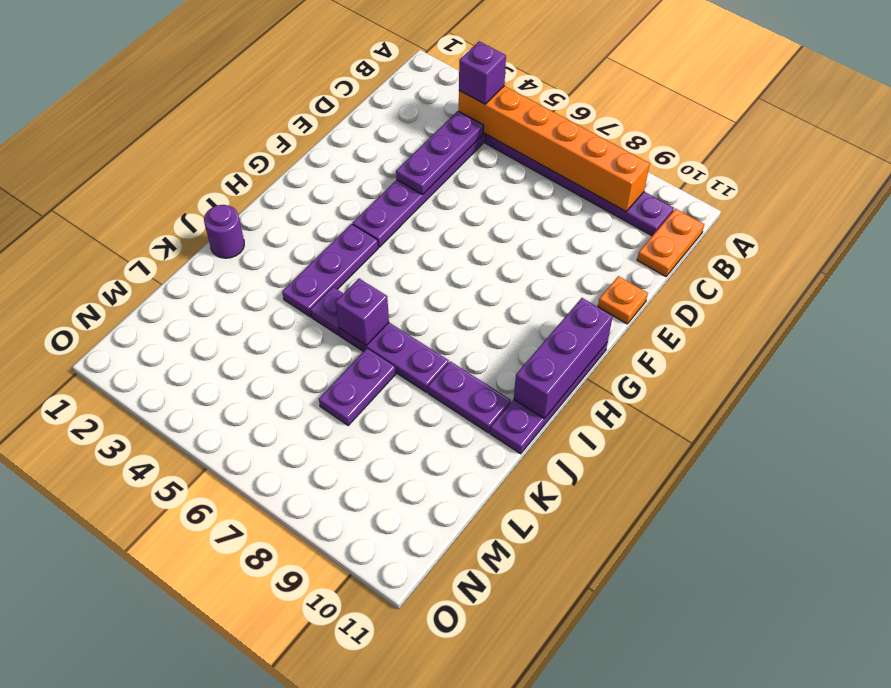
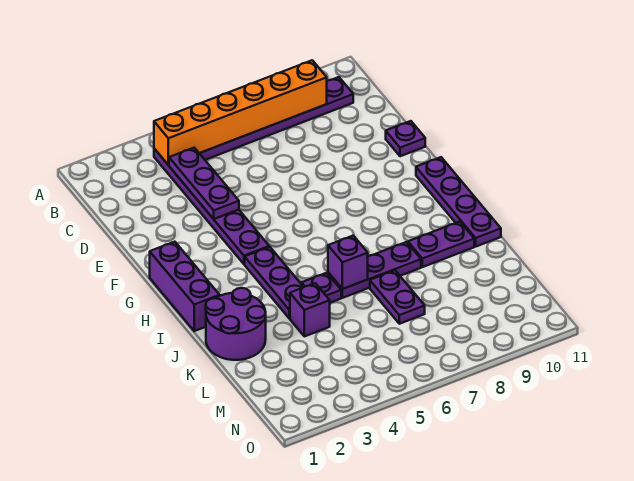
purple 1x1 brick [459,41,506,104] -> purple 1x1 brick moved to [290,283,330,336]
orange 1x2 plate [637,209,704,276] -> none
orange 1x1 plate [598,276,648,324] -> purple 1x1 plate [386,121,425,156]
purple 1x3 brick [514,298,613,418] -> purple 1x3 brick moved to [150,242,220,331]
purple 1x1 round brick [204,205,244,258] -> purple 2x2 round brick [206,288,266,360]

